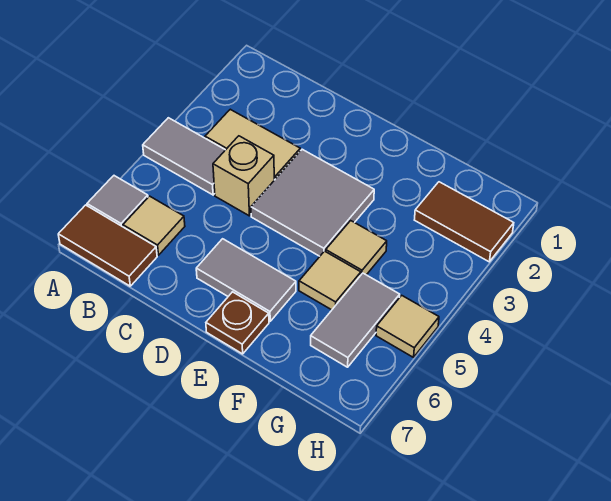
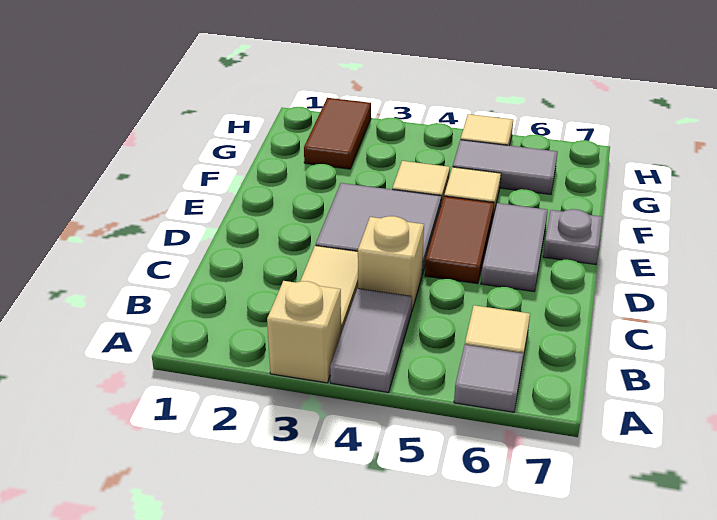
none -> tan 1x1 brick [267,281,341,383]
brown 1x2 tile [58,205,157,286] -> brown 1x2 tile moved to [425,196,494,284]
brown 1x1 plate [206,292,269,354] -> grey 1x1 plate [543,209,602,264]

